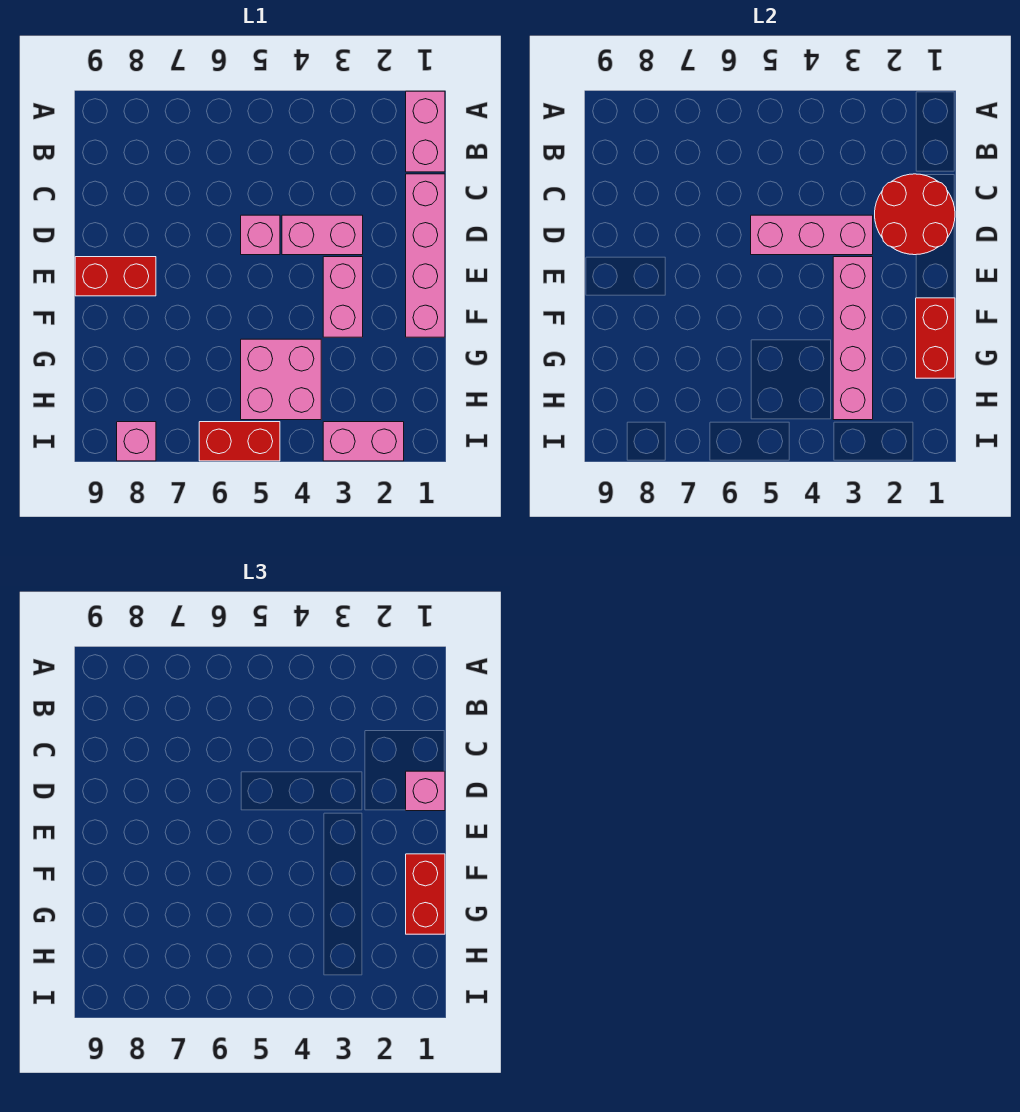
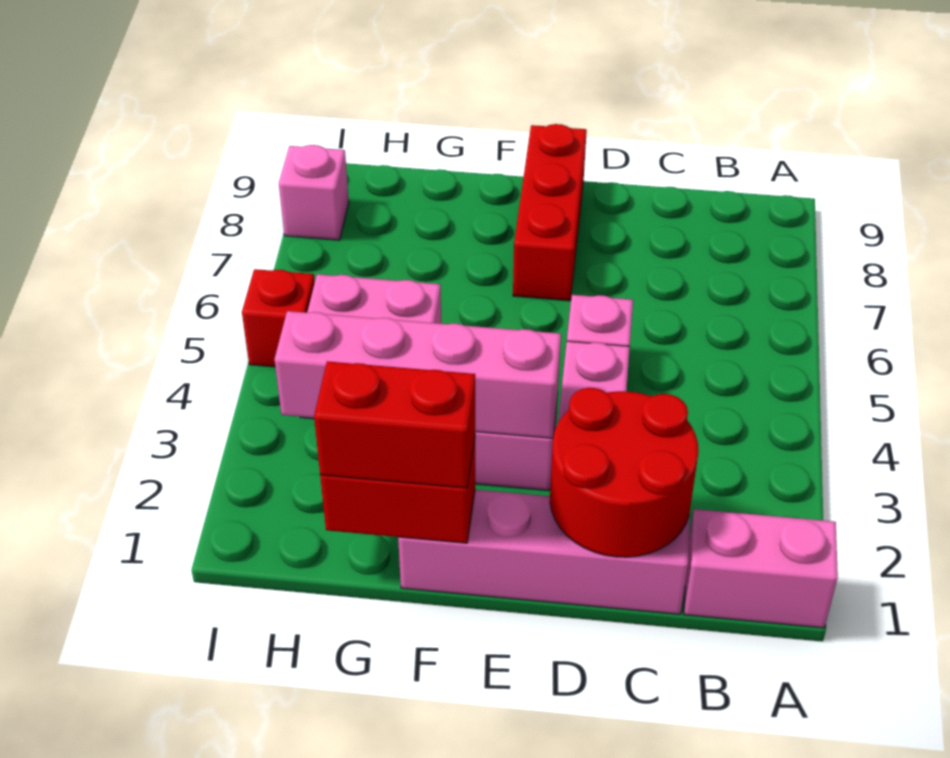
pink 1x1 brick [406,771,445,811] -> none
pink 1x3 brick [751,215,873,255] -> none
red 1x2 brick [75,257,156,296] -> red 1x3 brick [513,124,587,301]
pink 1x2 brick [323,422,404,461] -> none
red 1x2 brick [199,422,280,461] -> red 1x1 brick [242,269,315,367]

